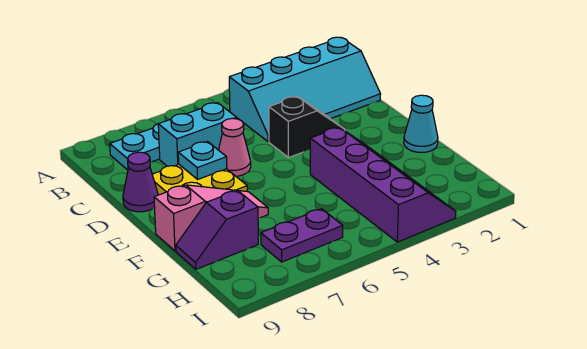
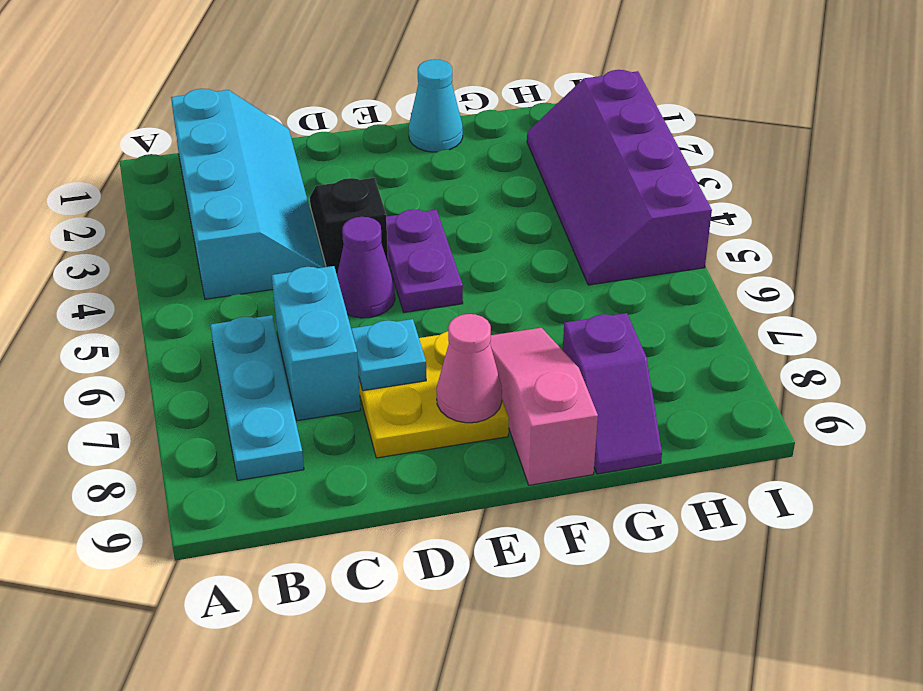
pink 1x1 cone [219,118,251,176] -> pink 1x1 cone moved to [436,314,502,423]
purple 1x1 cone [123,152,158,212] -> purple 1x1 cone moved to [337,217,395,318]
purple 2x4 slope [310,127,456,242] -> purple 2x4 slope turned to [527,70,712,285]
purple 1x2 plate [261,209,343,262] -> purple 1x2 plate moved to [386,209,463,312]

